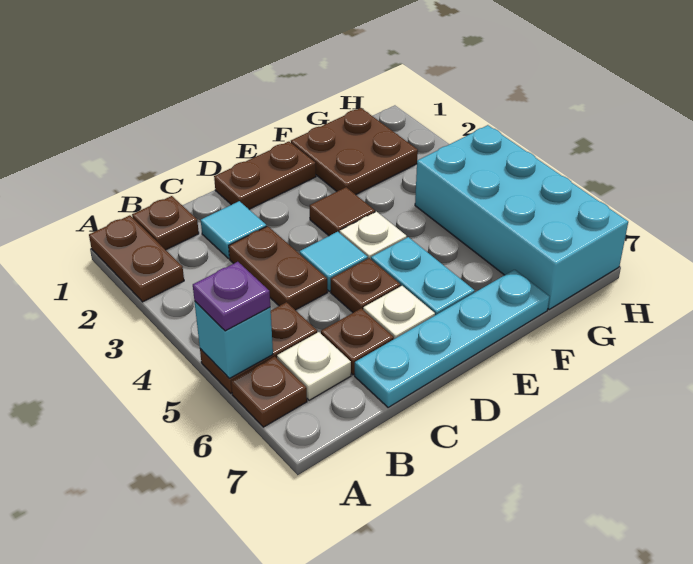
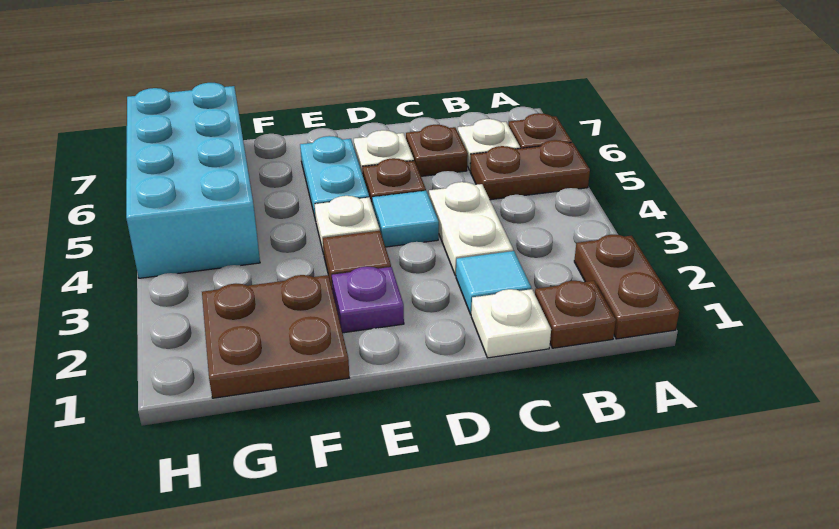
cyan 1x1 brick [194,301,273,378] -> none
purple 1x1 plate [193,262,270,331] -> purple 1x1 plate moved to [332,267,404,333]
none -> white 1x1 plate [471,289,551,358]
brown 1x2 plate [229,226,327,310] -> white 1x2 plate [429,182,513,276]
cyan 1x4 plate [355,270,549,408] -> none
brown 1x2 plate [214,142,316,209] -> none

